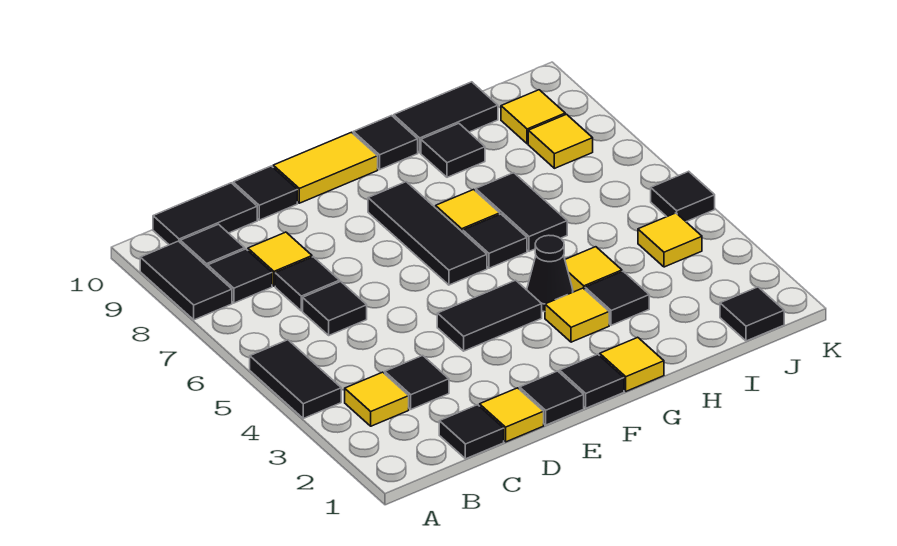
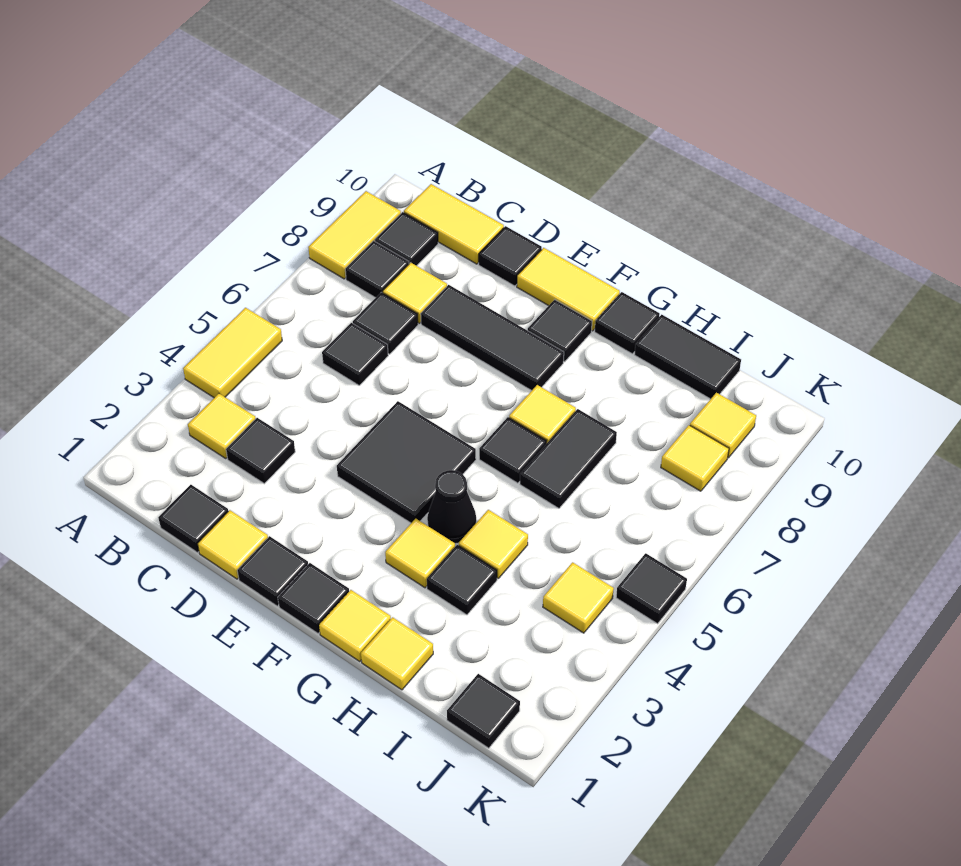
black 1x2 tile [250,340,341,418] -> yellow 1x2 tile [183,308,282,398]
black 1x2 tile [140,241,232,320] -> yellow 1x2 tile [308,191,401,279]
black 1x2 tile [153,183,257,245] -> yellow 1x2 tile [404,184,504,264]
black 1x2 tile [437,280,542,351] -> black 2x2 tile [337,401,476,523]
black 1x3 tile [368,182,487,285] -> black 1x3 tile turned to [421,285,564,391]
none -> yellow 1x1 tile [361,617,433,690]
black 1x1 tile [421,124,485,177] -> black 1x1 tile moved to [528,300,592,362]

